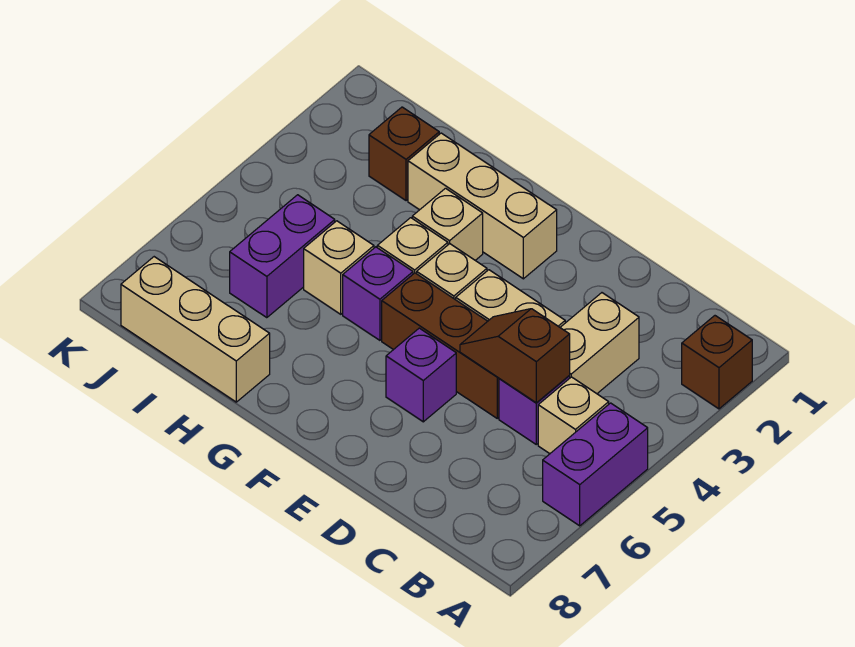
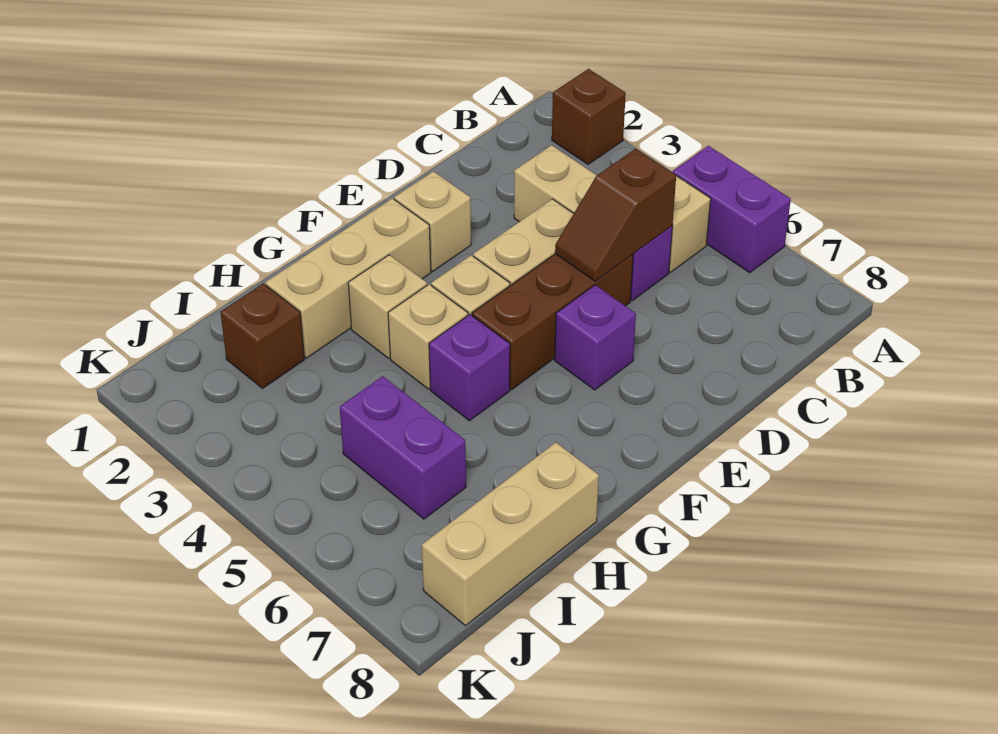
tan 1x1 brick [304,221,374,314] -> tan 1x1 brick moved to [394,171,471,271]

